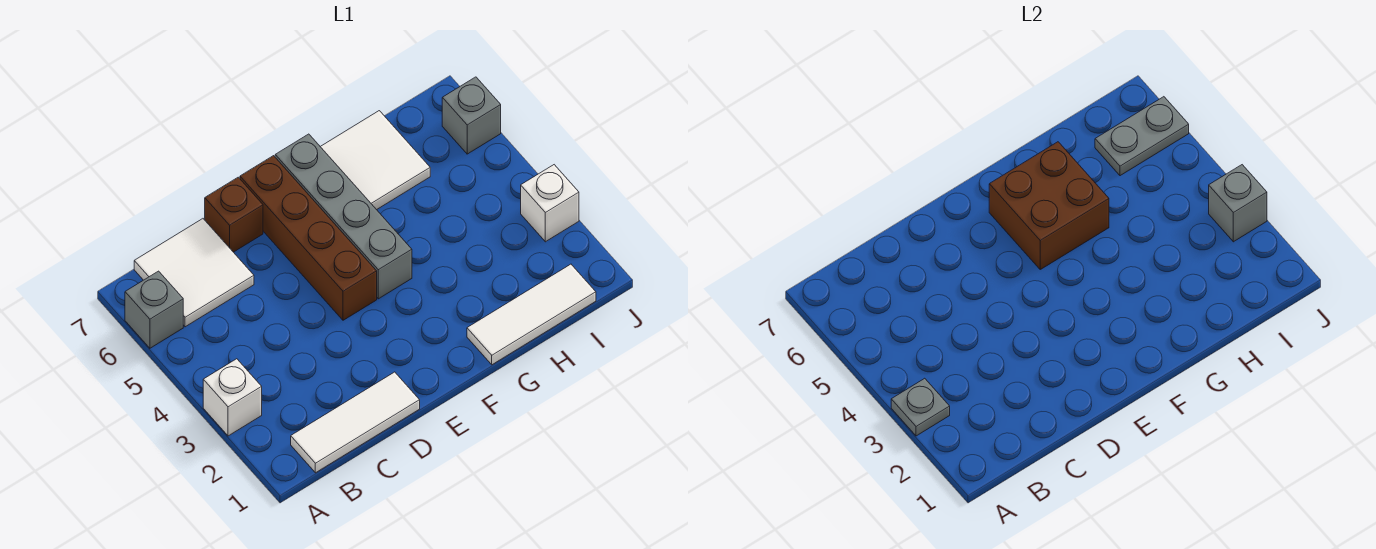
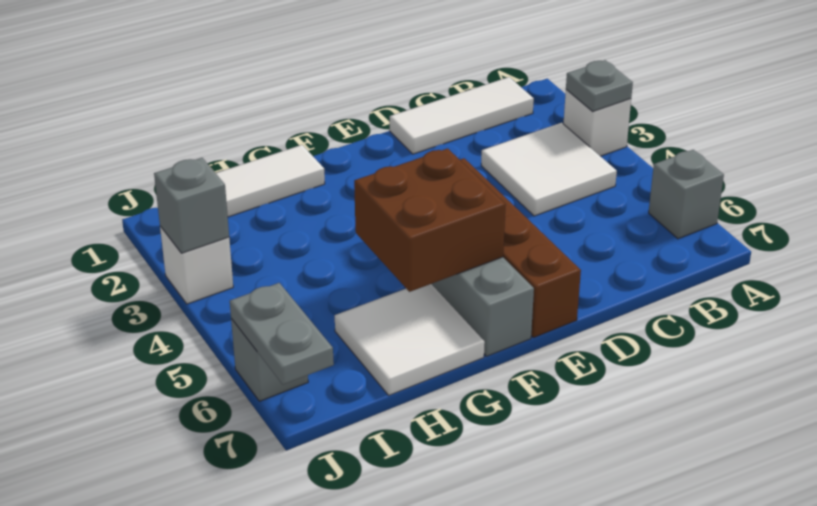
white 2x2 tile [134,219,254,327] -> white 2x2 tile moved to [481,123,617,216]
brown 1x1 brick [205,177,263,252] -> none
grey 1x2 plate [1095,97,1189,176] -> grey 1x2 plate turned to [230,283,334,384]

